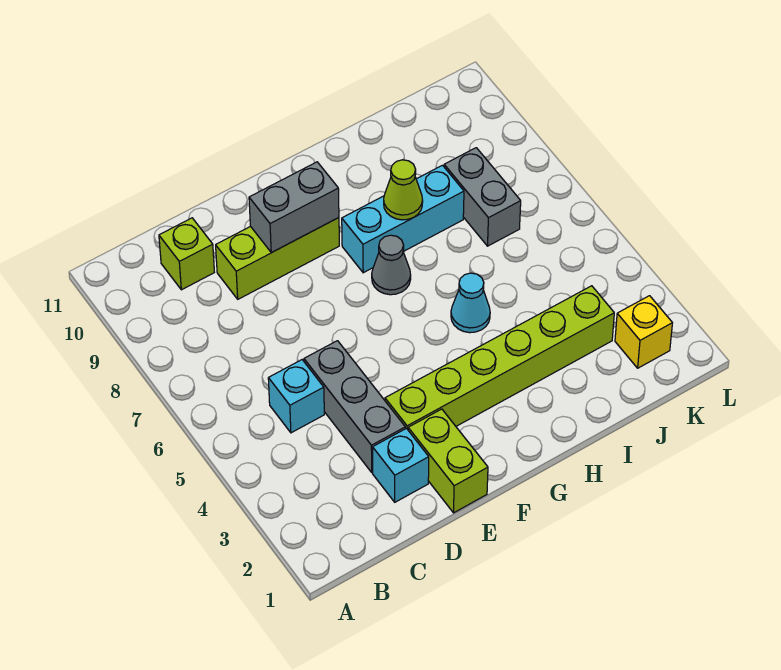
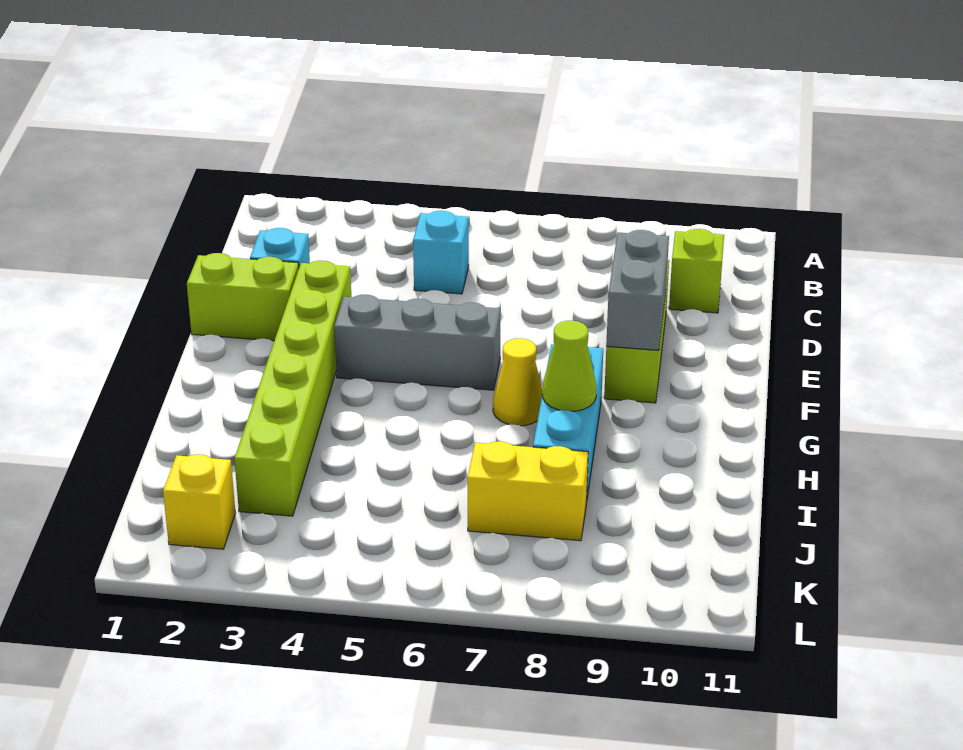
grey 1x3 brick [304,341,405,472] -> grey 1x3 brick moved to [334,295,500,390]
grey 1x1 cone [372,235,411,295] -> yellow 1x1 cone [493,338,542,426]
cyan 1x1 cone [451,273,490,333] -> none
grey 1x2 brick [444,148,521,246] -> yellow 1x2 brick [467,441,588,541]

